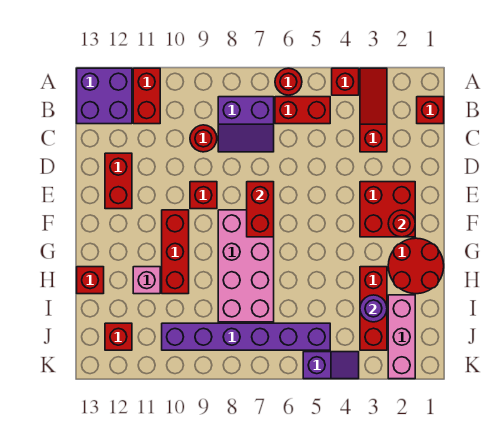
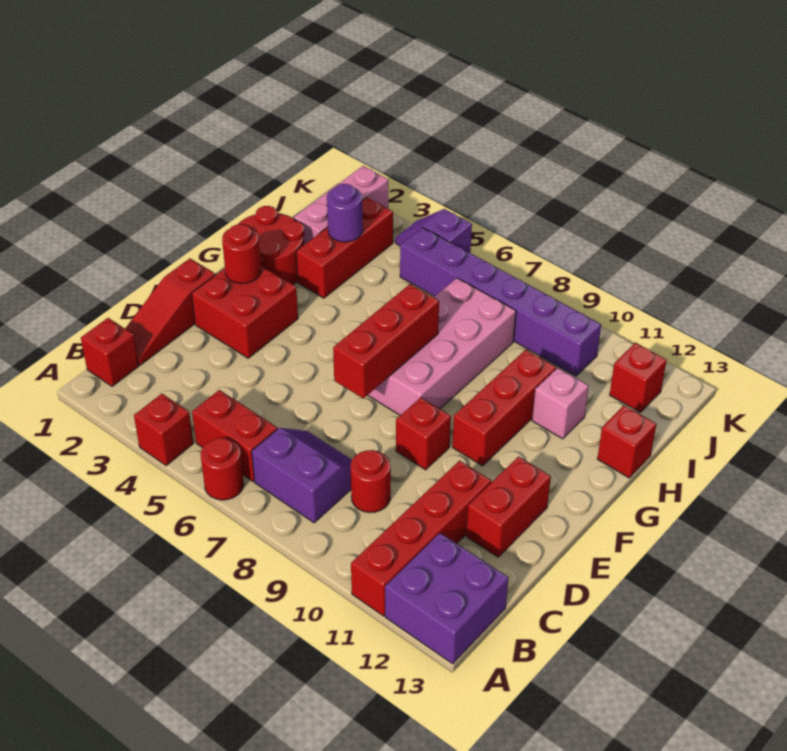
red 1x3 slope [360,68,387,152] -> red 1x3 slope moved to [125,258,216,365]
red 1x2 brick [133,68,160,124] -> red 1x4 brick [351,461,491,616]
red 1x2 brick [247,182,274,237] -> red 1x3 brick [333,284,439,398]

